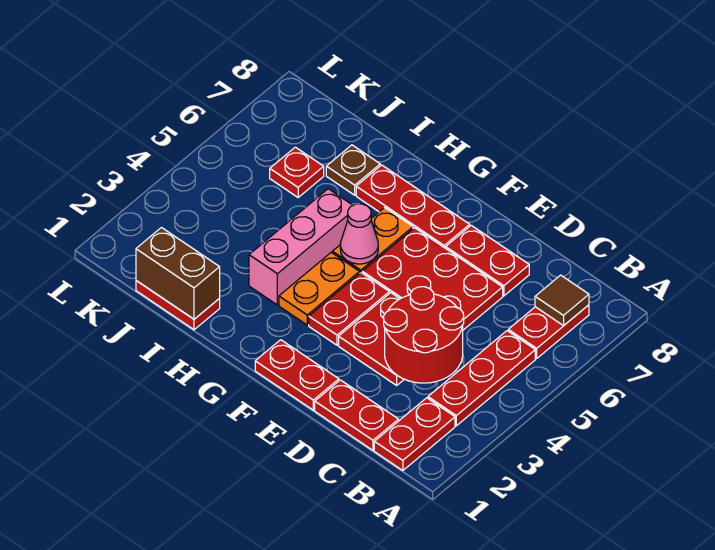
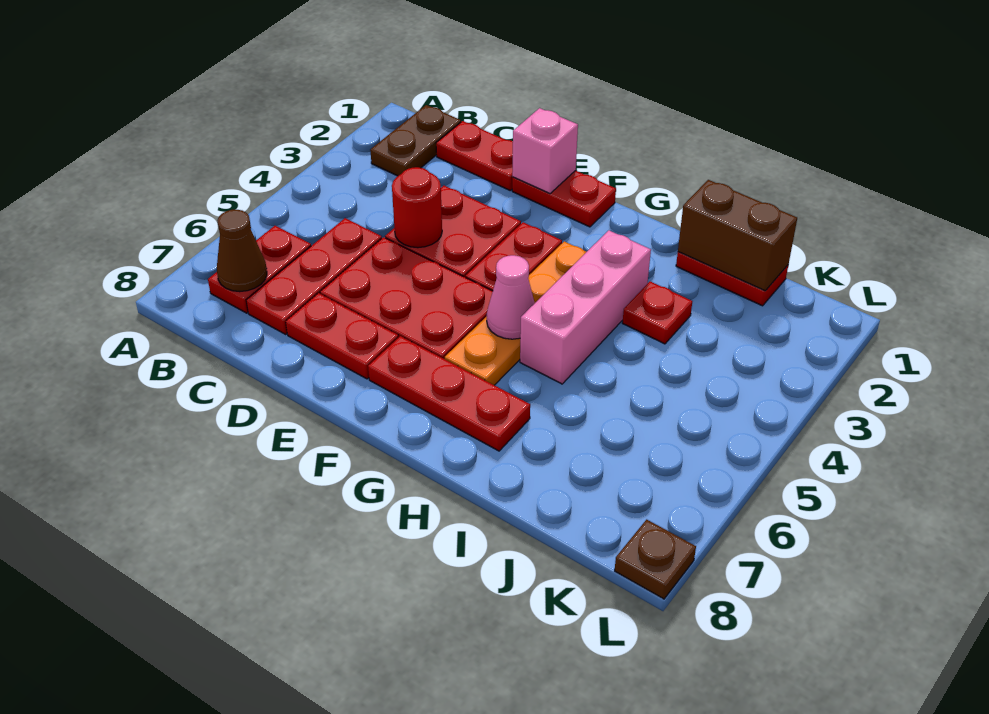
red 1x2 plate [374,398,455,471] -> brown 1x2 plate [370,105,461,176]
red 1x3 plate [428,331,535,426] -> red 1x3 plate moved to [246,218,382,334]
brown 1x1 tile [535,275,589,326] -> brown 1x1 cone [217,210,267,292]
red 2x2 round brick [384,287,464,383] -> red 1x1 round brick [392,167,442,248]
none -> pink 1x1 brick [512,108,578,193]
brown 1x1 plate [326,145,380,195] -> brown 1x1 plate moved to [615,520,696,599]
red 1x1 plate [270,147,324,197] -> red 1x1 plate moved to [623,281,692,344]

